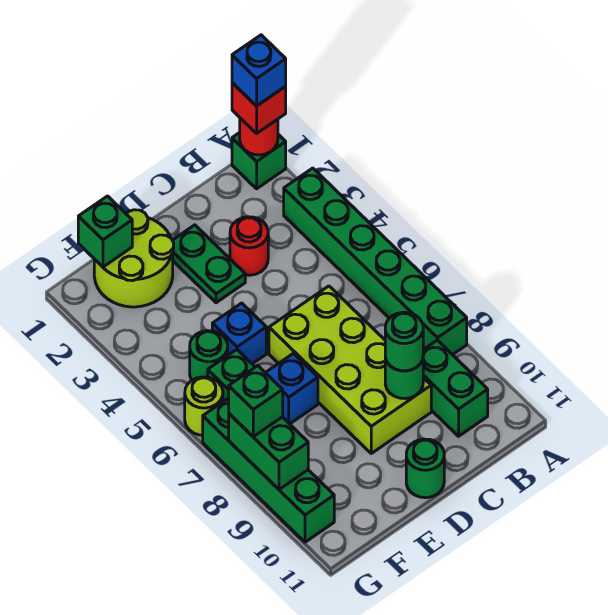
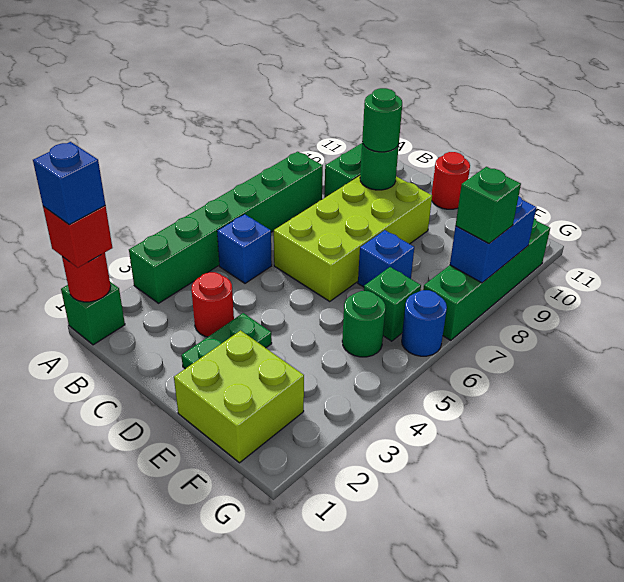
green 1x1 round brick [406,439,444,498] -> red 1x1 round brick [432,152,470,209]
lime 2x2 round brick [94,210,174,307] -> lime 2x2 brick [174,330,304,463]
blue 1x1 brick [212,303,266,364] -> blue 1x1 brick moved to [217,214,272,283]
green 1x1 brick [78,196,132,267] -> none
lime 1x1 round brick [185,377,223,435] -> blue 1x1 round brick [402,290,447,356]
green 1x2 brick [229,414,308,489] -> blue 1x2 brick [450,196,537,283]

